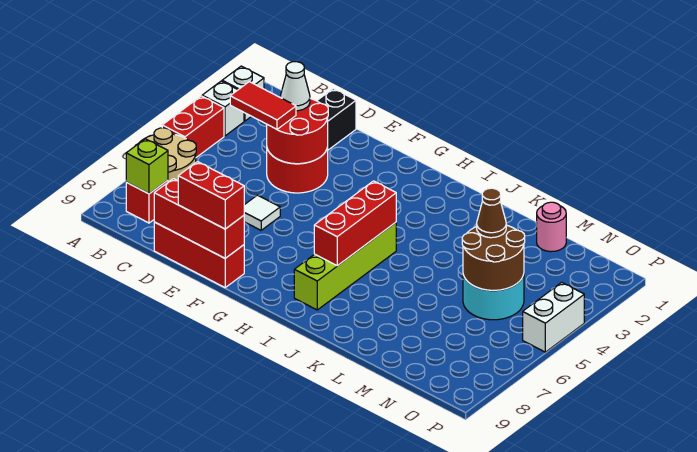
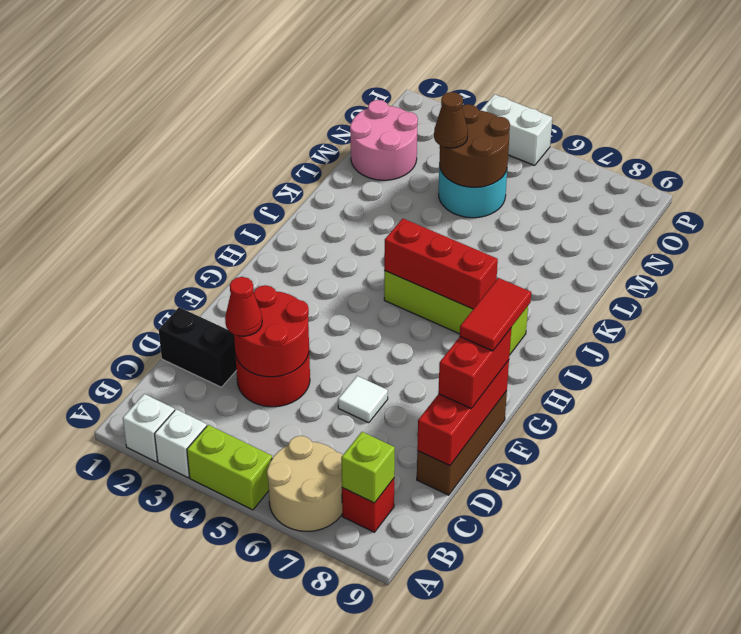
red 1x2 brick [162,96,224,157] -> lime 1x2 brick [187,425,272,510]
red 1x2 tile [230,82,296,129] -> red 1x2 tile moved to [460,278,531,351]
white 1x1 cone [280,62,310,111] -> red 1x1 cone [225,277,262,336]
red 1x3 brick [154,222,244,287] -> brown 1x3 brick [417,391,507,495]
pink 1x1 round brick [537,202,566,252] -> pink 2x2 round brick [350,100,418,180]

